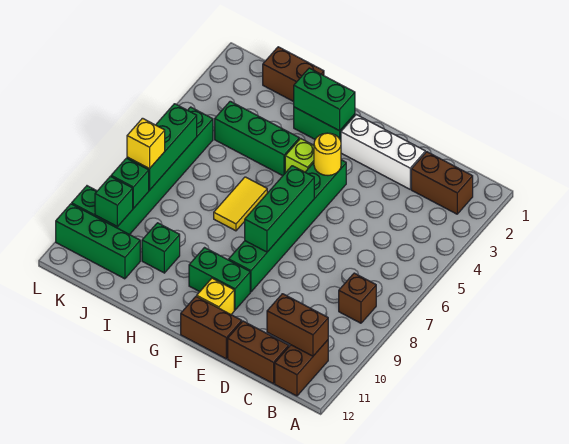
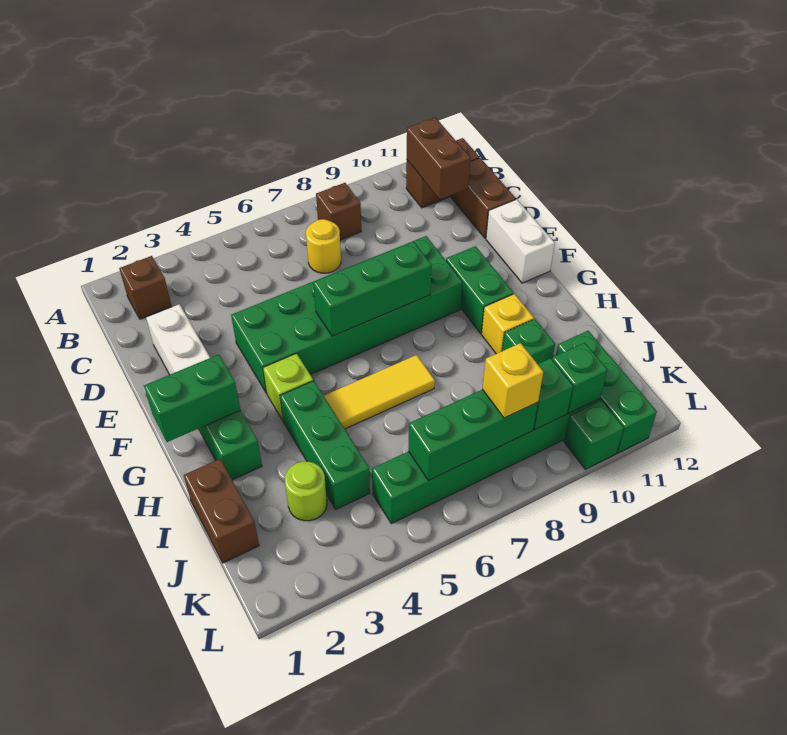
brown 1x2 brick [411,152,473,214] -> brown 1x1 brick [119,256,172,319]
brown 1x2 brick [181,296,242,359] -> white 1x2 brick [486,199,555,283]
green 1x6 brick [229,160,346,292] -> green 2x6 brick [231,236,462,393]
yellow 1x1 round brick [314,133,341,175] -> yellow 1x1 round brick moved to [306,219,341,273]
yellow 1x1 brick [197,278,234,314] -> yellow 1x1 brick moved to [482,294,534,354]
green 1x2 brick [294,68,355,131] -> green 1x2 brick turned to [144,355,240,442]
yellow 1x2 tile [214,177,267,231] -> yellow 1x3 tile [324,355,435,429]
none -> lime 1x1 round brick [285,461,327,521]

